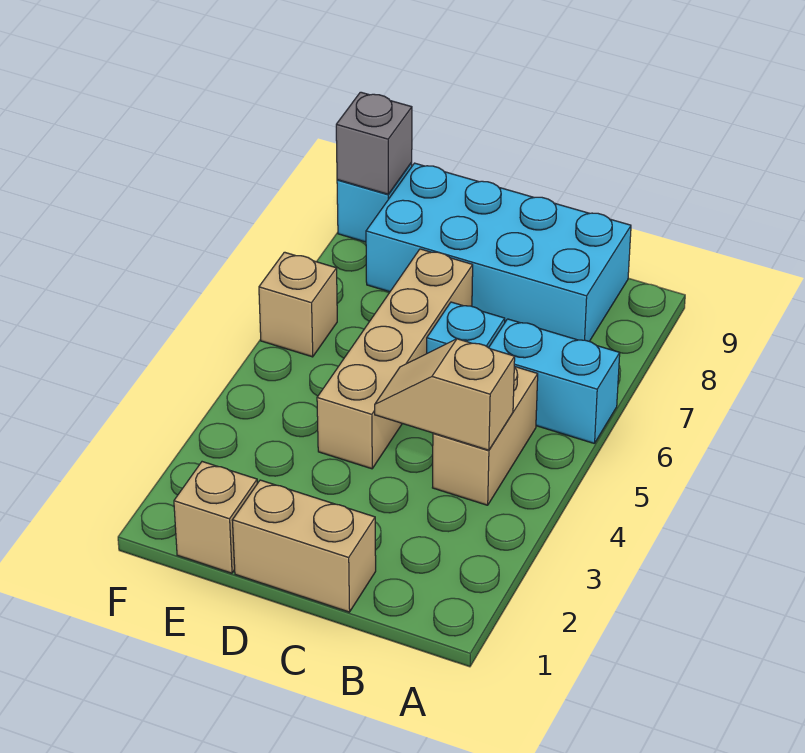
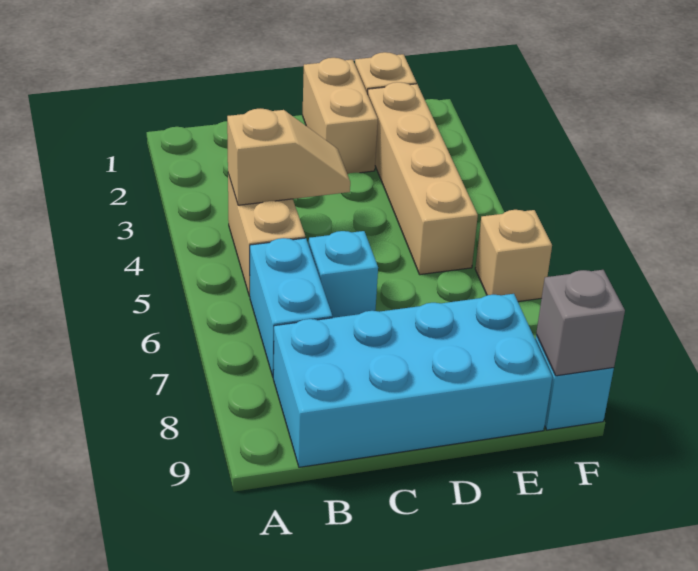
cyan 1x2 brick [489,319,620,444] -> cyan 1x2 brick turned to [250,238,332,376]
tan 1x2 brick [232,480,376,612] -> tan 1x2 brick turned to [303,58,378,174]
tan 1x4 brick [317,249,473,469] -> tan 1x4 brick moved to [368,82,478,275]

